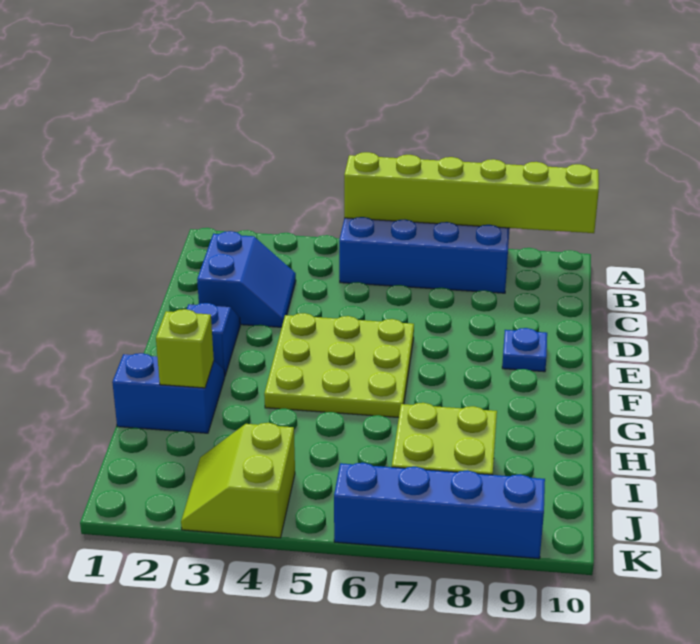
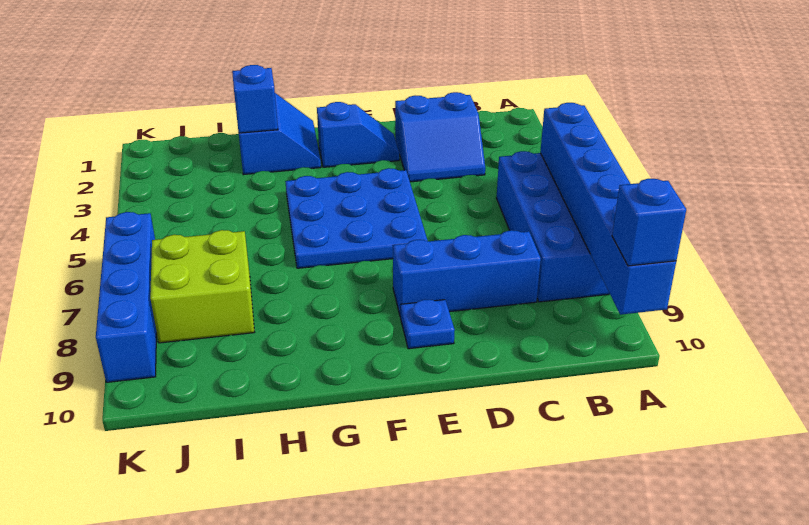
lime 1x6 brick [344,152,599,233] -> blue 1x6 brick [540,103,676,315]
none -> blue 1x1 brick [612,179,686,266]
none -> blue 1x3 brick [393,230,541,317]
lime 3x3 plate [264,313,414,418] -> blue 3x3 plate [285,168,428,268]
lime 1x1 brick [156,309,214,388] -> blue 1x1 brick [232,65,278,133]
lime 2x2 slope [181,423,295,538] -> none

